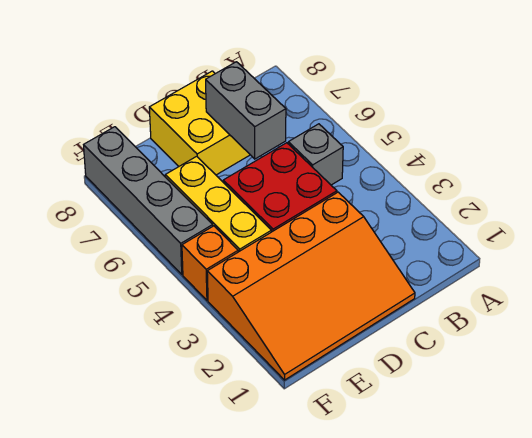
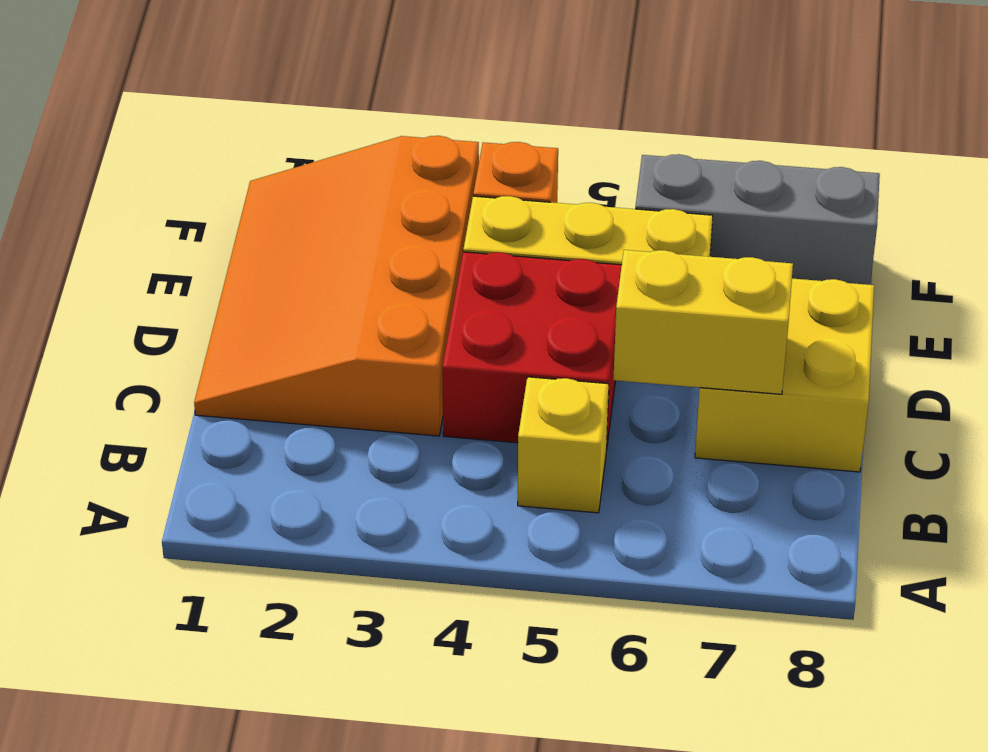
grey 1x1 brick [288,124,343,185] -> yellow 1x1 brick [518,377,609,513]
grey 1x2 brick [206,62,286,159] -> yellow 1x2 brick [613,250,793,394]
grey 1x4 brick [84,127,213,274] -> grey 1x3 brick [635,154,880,285]

